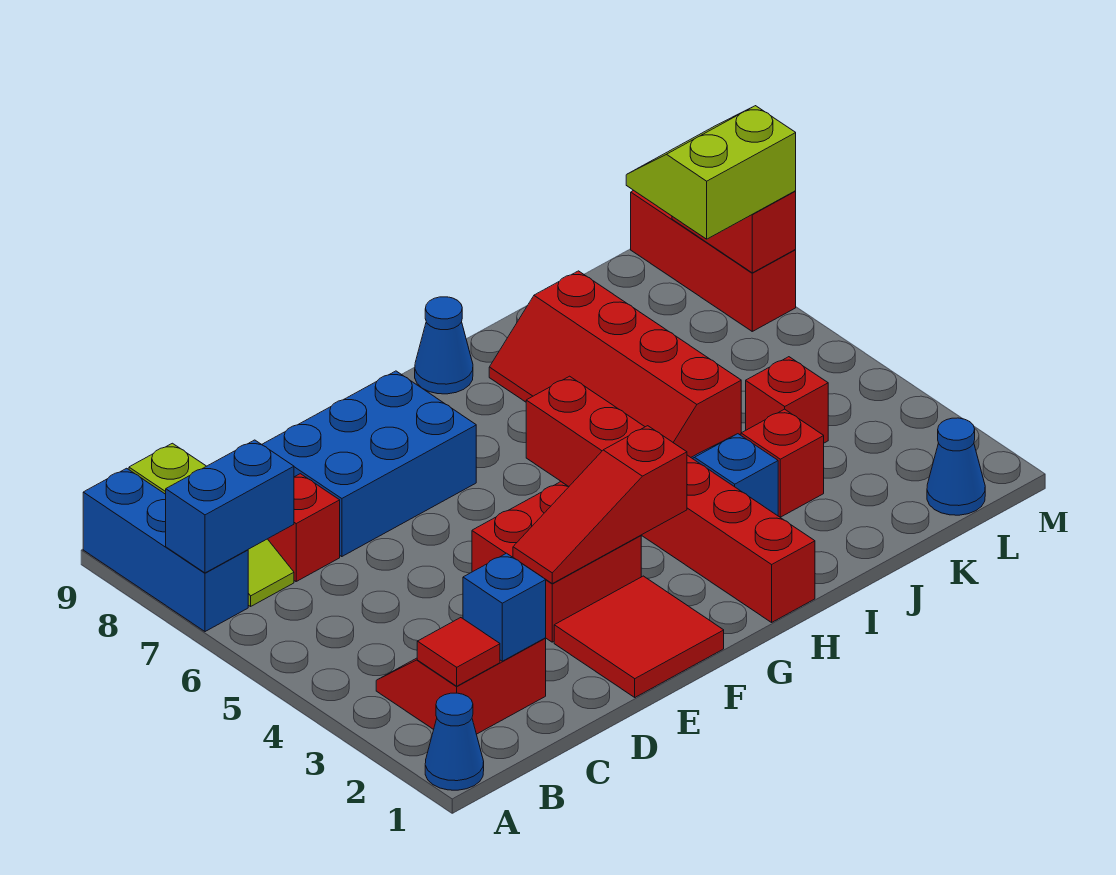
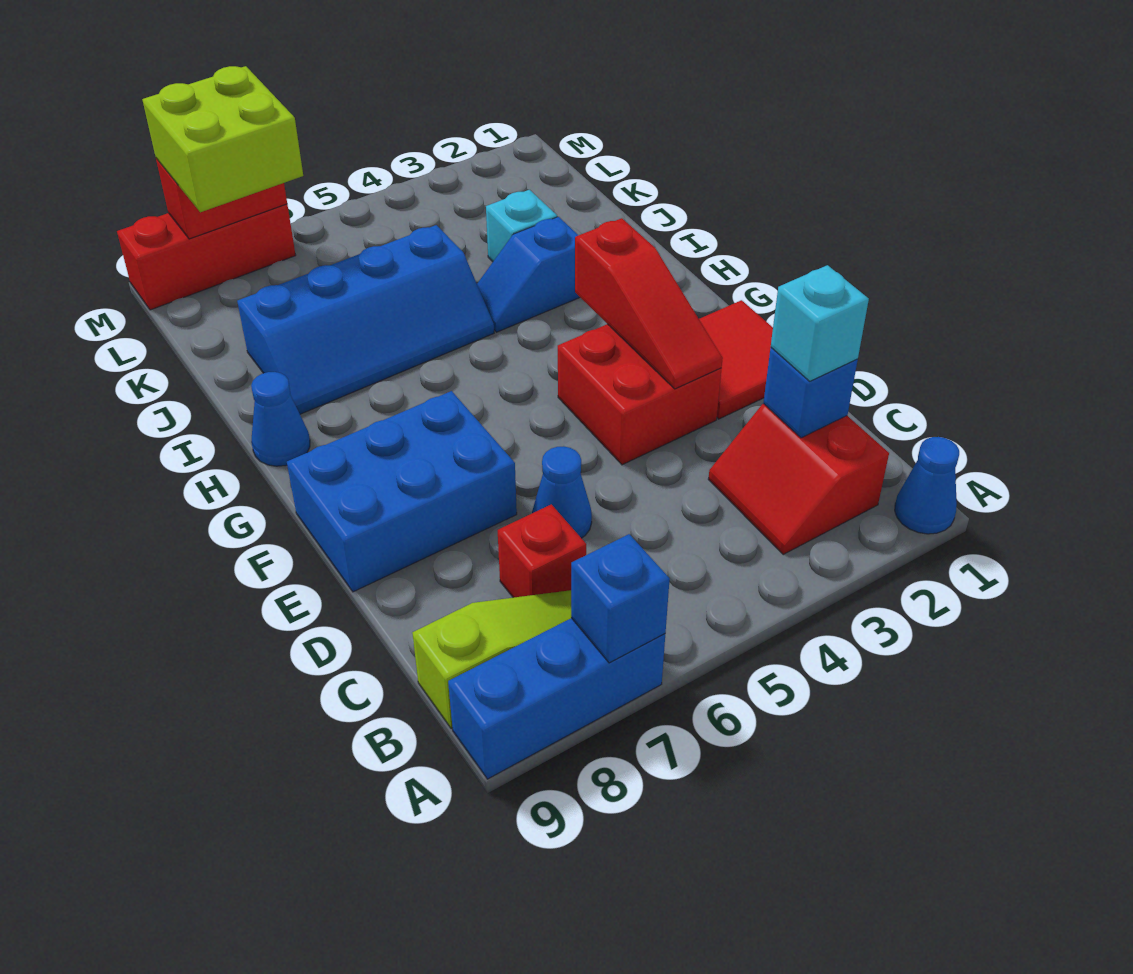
blue 1x2 brick [166,440,294,573] -> blue 1x1 brick [571,534,670,663]
red 1x1 tile [417,618,500,686] -> none
none -> cyan 1x1 brick [771,265,869,381]
blue 2x3 brick [262,371,476,557] -> blue 2x3 brick turned to [287,391,517,592]
red 1x6 brick [526,376,815,622] -> none
red 2x4 slope [489,271,741,457] -> blue 2x4 slope [237,225,494,414]
red 1x1 brick [741,409,824,517] -> cyan 1x1 brick [486,190,557,262]
red 1x1 brick [746,357,828,443] -> none
blue 1x1 cone [927,418,985,515] -> blue 1x1 cone moved to [532,446,592,538]
lime 2x2 slope [626,106,796,239] -> lime 2x2 brick [142,66,303,212]

